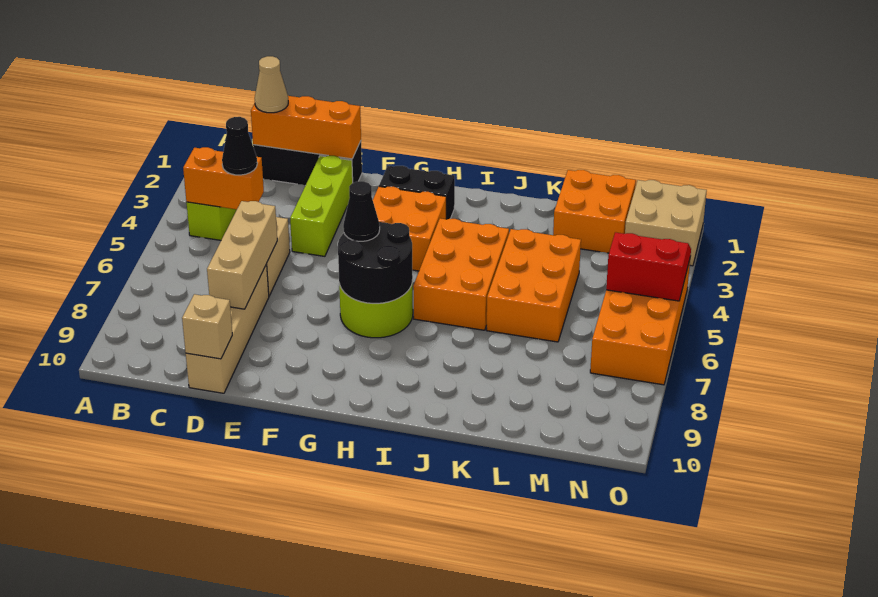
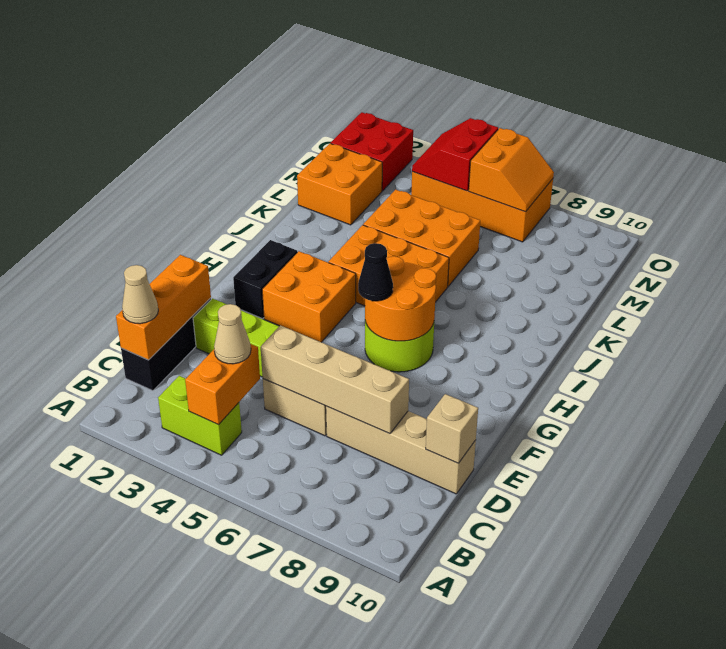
black 1x1 cone [222,117,257,175] -> tan 1x1 cone [214,304,251,364]
tan 1x3 brick [207,201,277,309] -> tan 1x4 brick [261,325,409,434]
black 2x2 round brick [338,222,413,303] -> orange 2x2 round brick [365,256,436,341]
tan 2x2 brick [625,180,707,266] -> red 2x2 brick [331,112,413,191]
none -> orange 2x2 slope [469,128,554,212]

